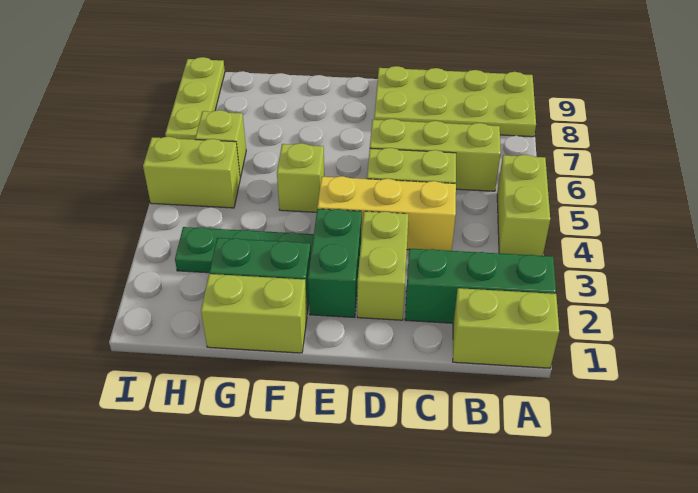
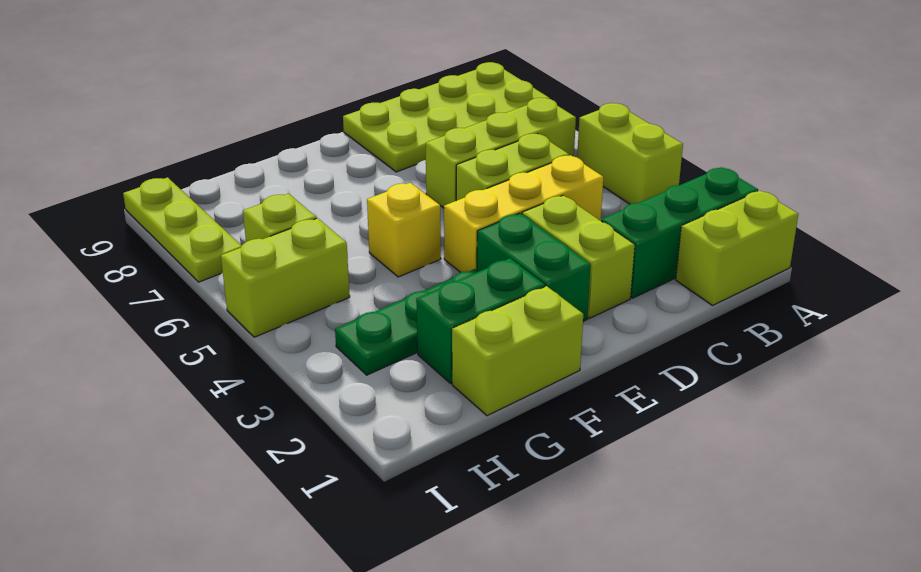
lime 1x1 brick [277,143,324,212] -> yellow 1x1 brick [367,183,441,277]

